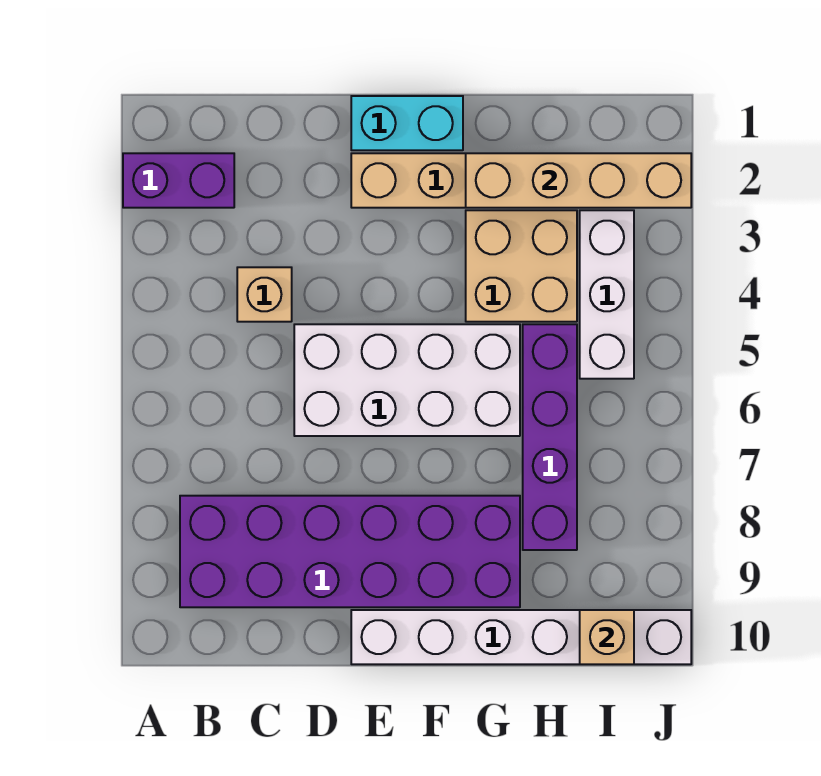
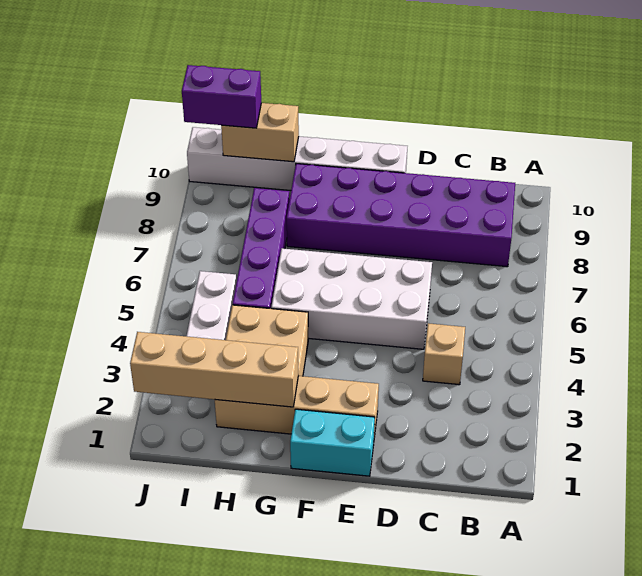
purple 1x2 brick [123,153,234,208] -> purple 1x2 brick moved to [182,65,261,128]
tan 1x1 brick [580,610,634,664] -> tan 1x2 brick [221,103,299,162]

